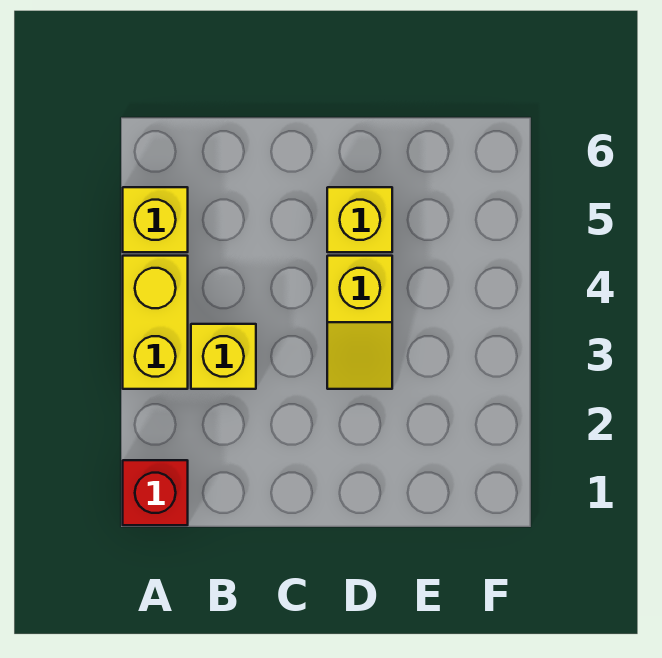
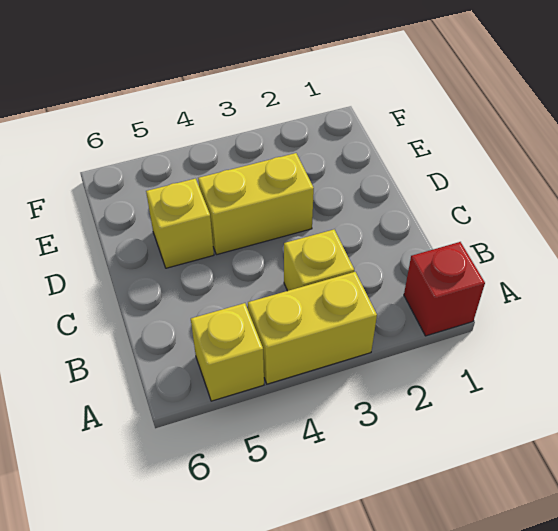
yellow 1x2 slope [327,256,392,389] -> yellow 1x2 brick [198,153,314,255]

